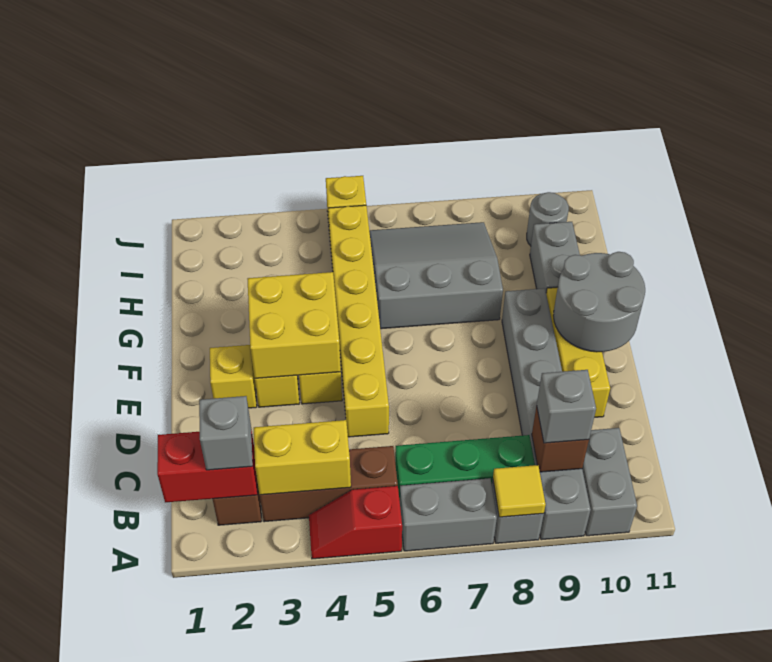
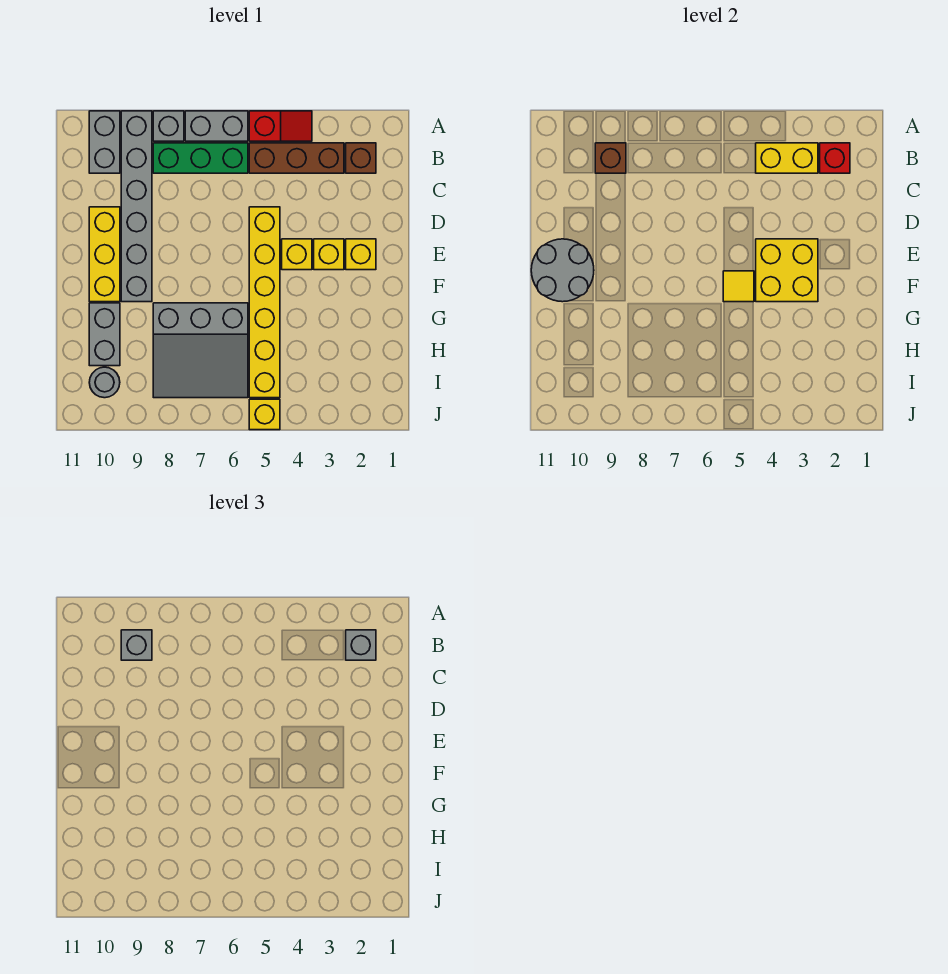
yellow 1x1 tile [493,465,546,517] -> yellow 1x1 tile moved to [723,271,754,302]
red 1x2 brick [157,429,257,502] -> red 1x1 brick [820,143,850,173]

